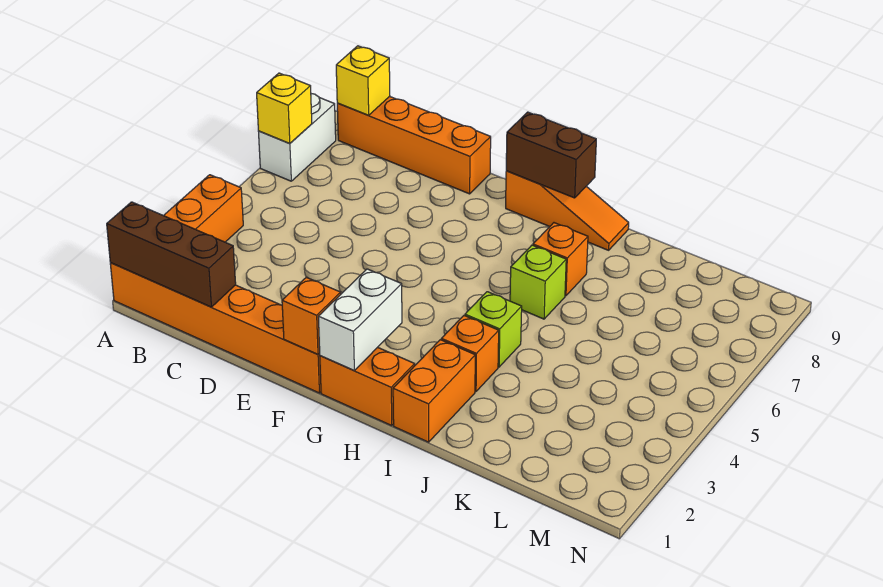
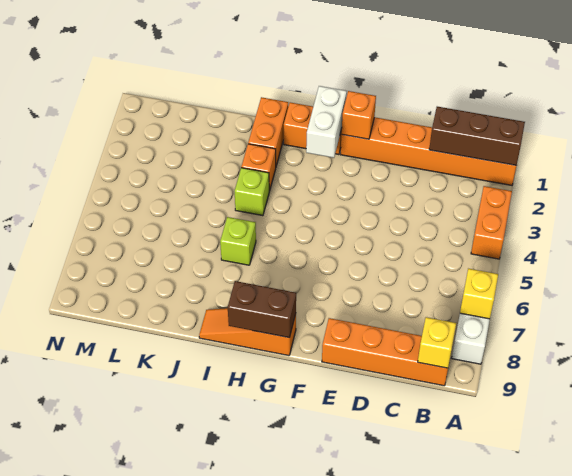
orange 1x1 brick [533,223,588,296] -> none

